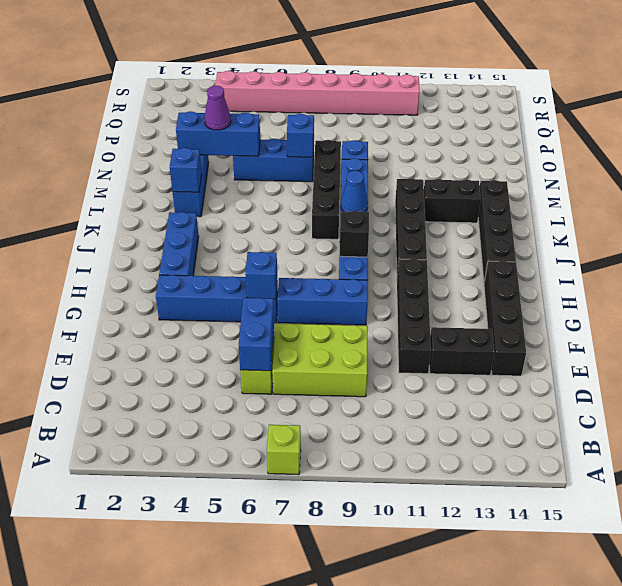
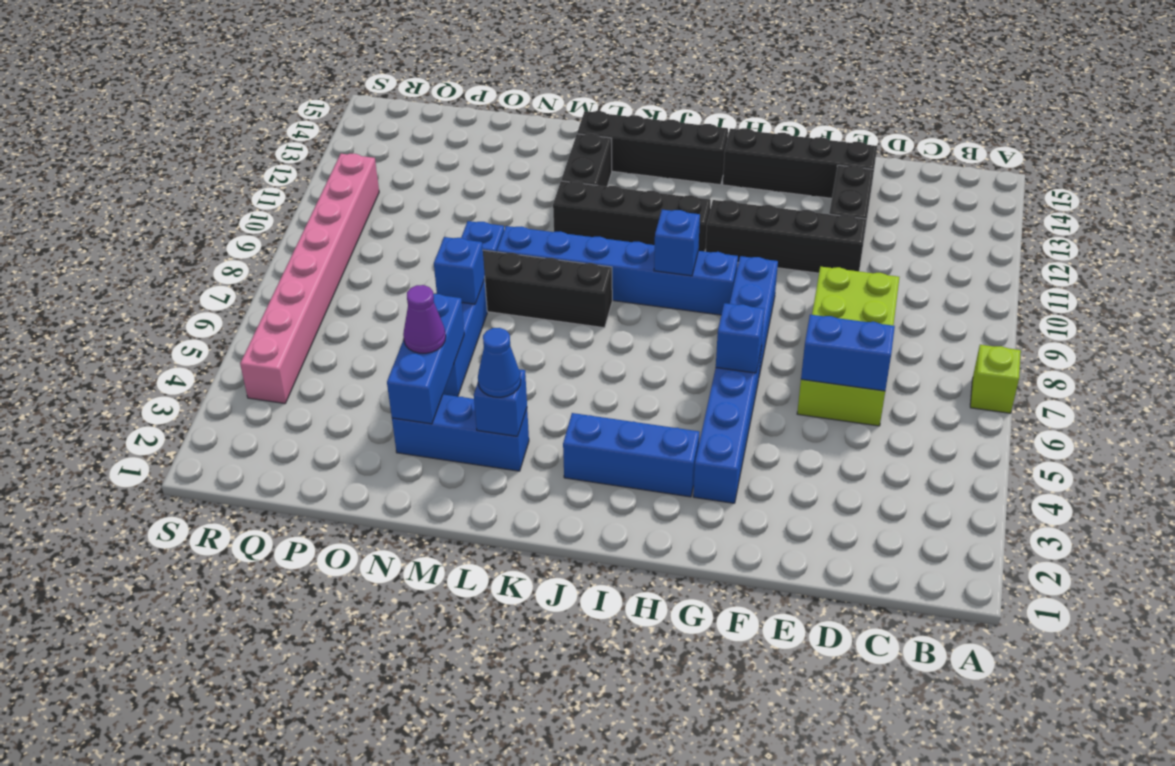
black 1x1 brick [340,211,369,257] -> blue 1x1 brick [654,210,700,276]
blue 1x1 cone [341,171,368,212] -> blue 1x1 cone moved to [478,328,521,397]

